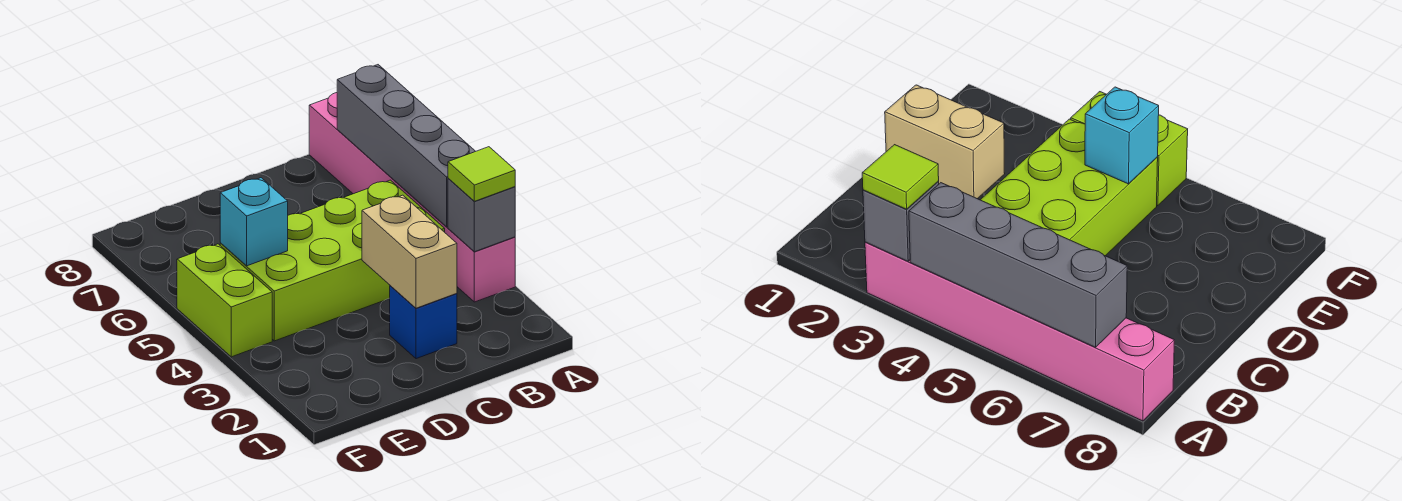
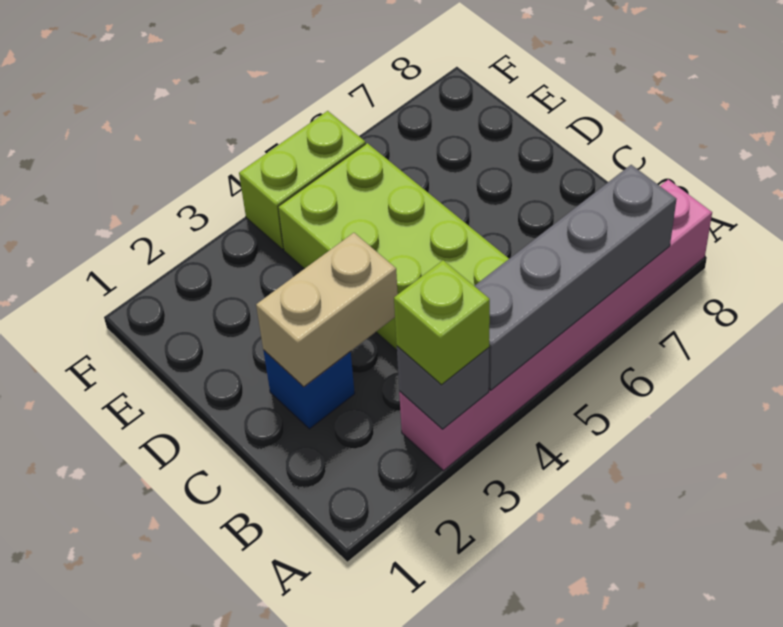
lime 1x1 tile [448,147,515,201] -> lime 1x1 brick [394,260,490,385]
cyan 1x1 brick [220,178,288,266] -> none

